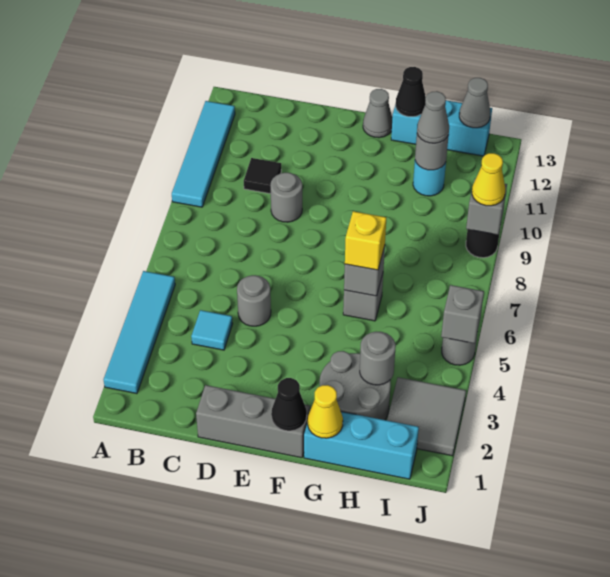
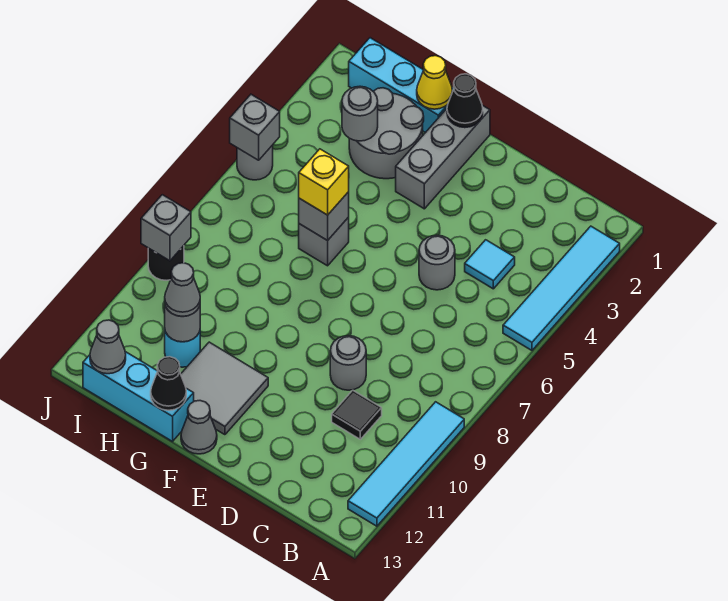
grey 1x3 brick [196,385,310,458] -> grey 1x3 brick turned to [396,105,490,209]
grey 2x2 tile [387,377,466,456] -> grey 2x2 tile moved to [181,342,268,435]
yellow 1x1 cone [472,153,505,206] -> none

